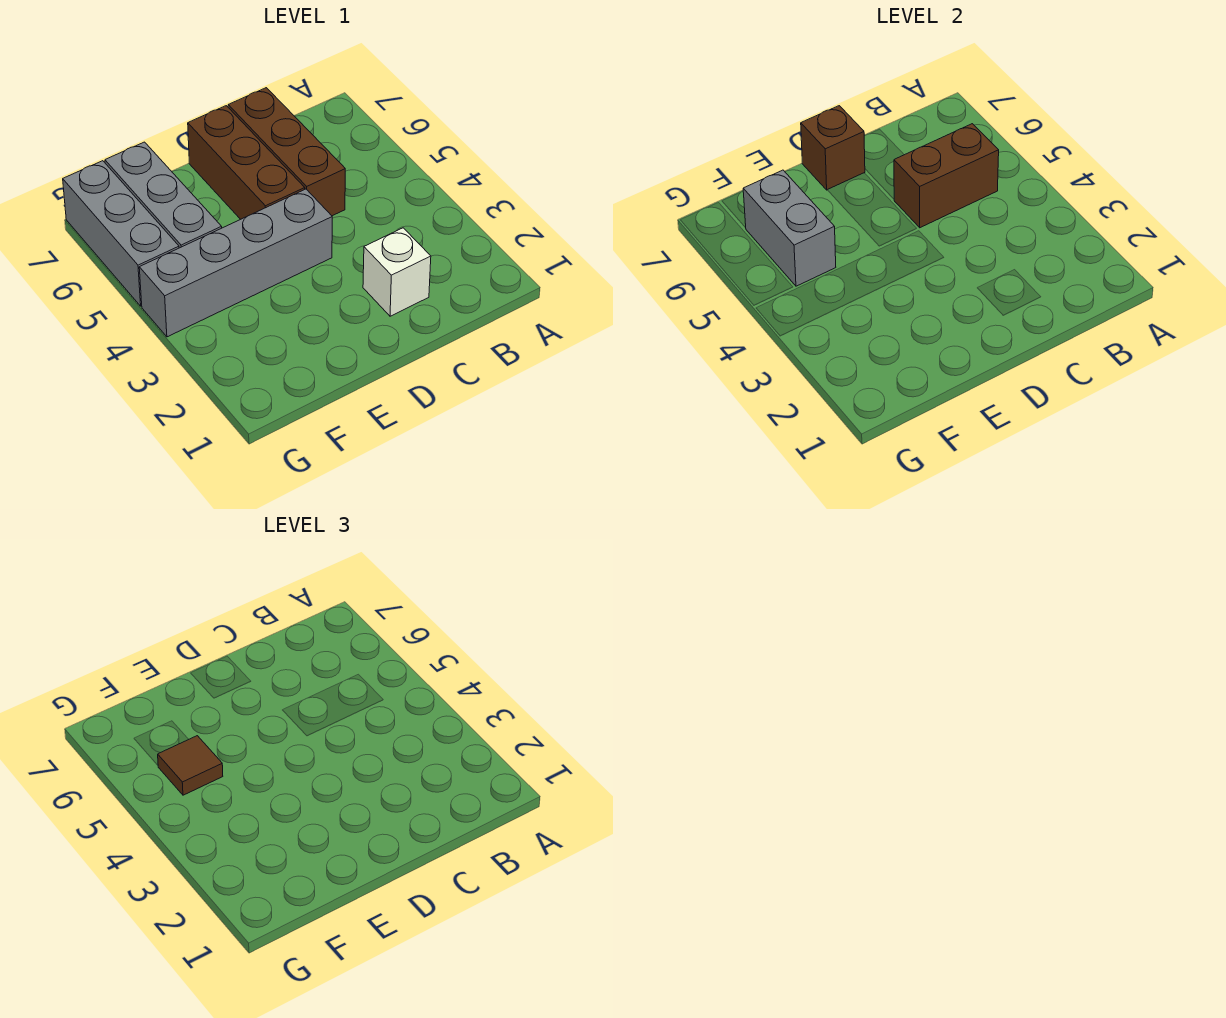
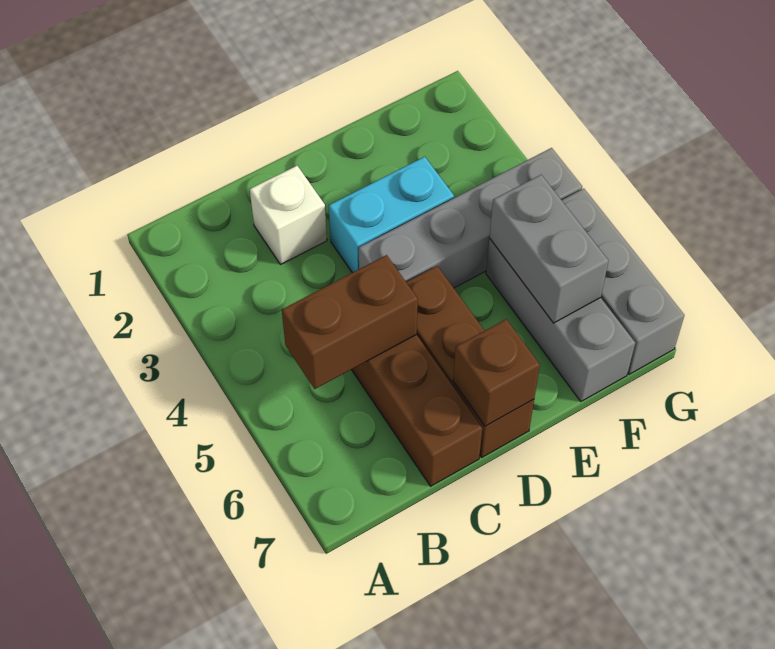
none -> cyan 1x2 brick [329,157,454,273]
brown 1x1 tile [158,736,223,795] -> none

